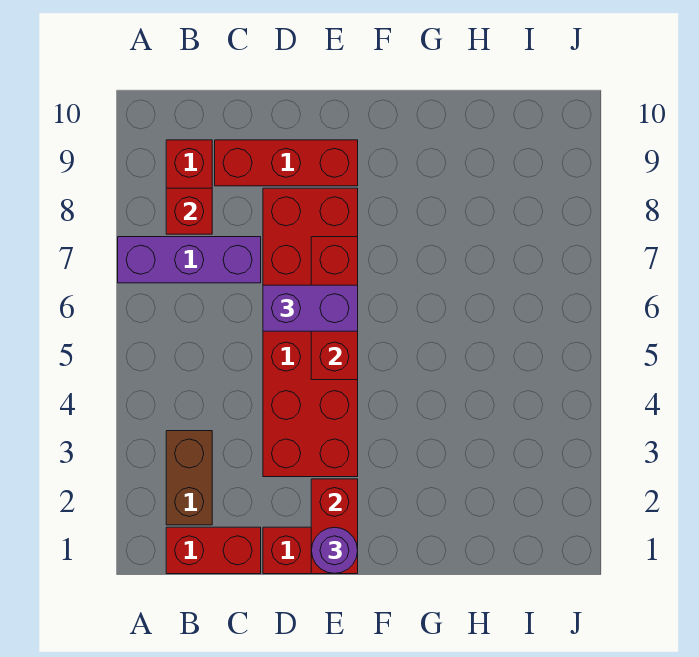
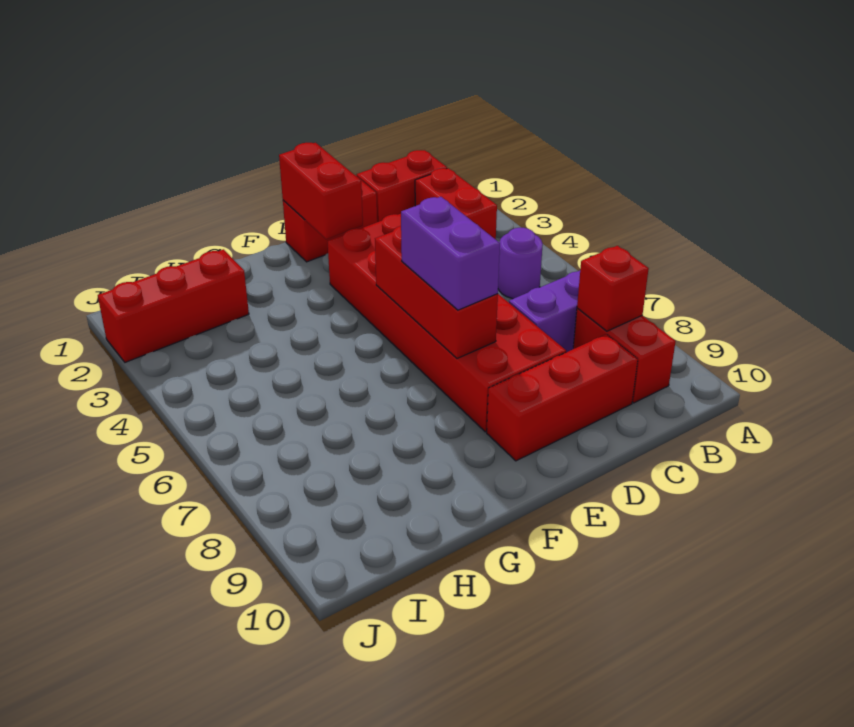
brown 1x2 brick [166,431,212,525] -> red 1x2 brick [415,168,497,239]
purple 1x2 brick [263,285,358,331] -> purple 1x2 brick turned to [401,197,500,310]
purple 1x1 round brick [312,527,358,574] -> purple 1x1 round brick moved to [498,228,543,299]
none -> red 1x3 brick [98,249,249,362]

